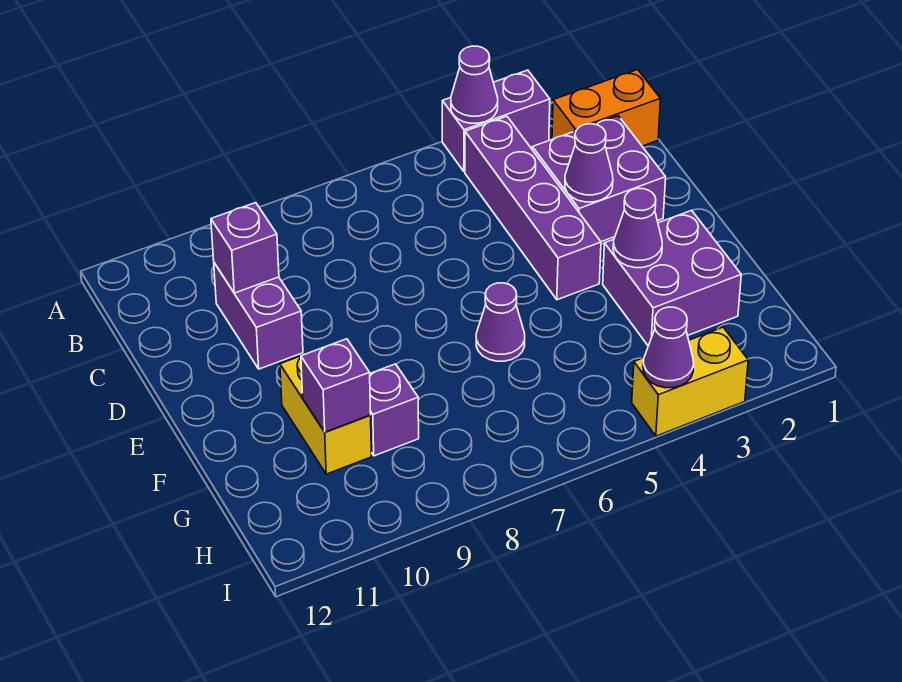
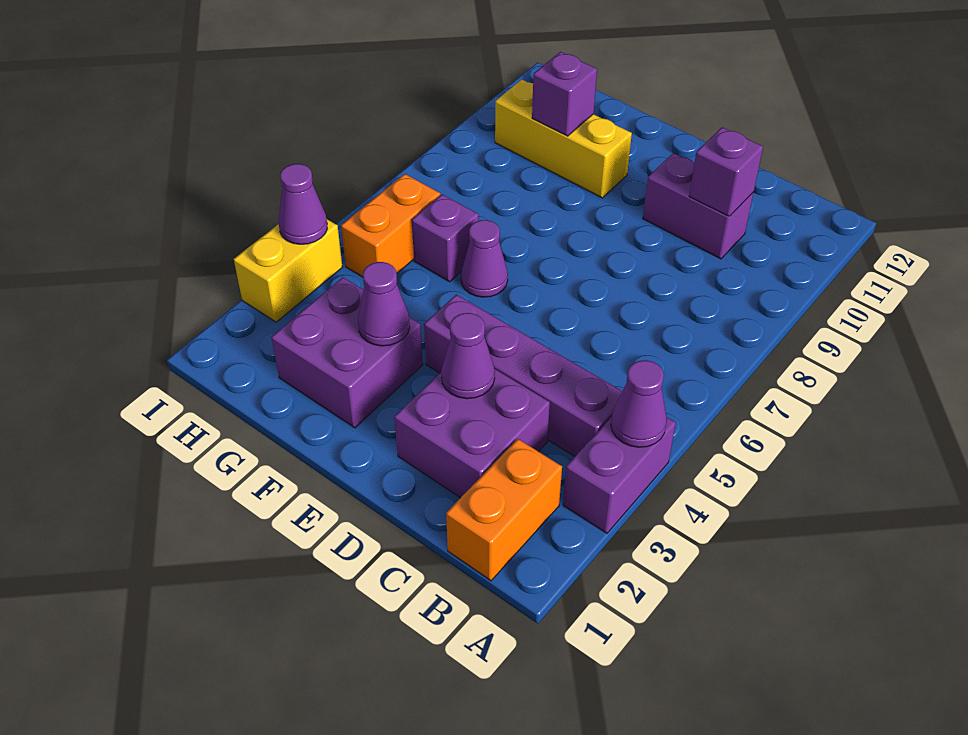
yellow 1x2 brick [280,356,372,474] -> yellow 1x3 brick [495,80,632,198]
purple 1x1 brick [370,364,419,456] -> purple 1x1 brick moved to [412,194,479,282]
none -> orange 1x2 brick [341,174,440,277]

